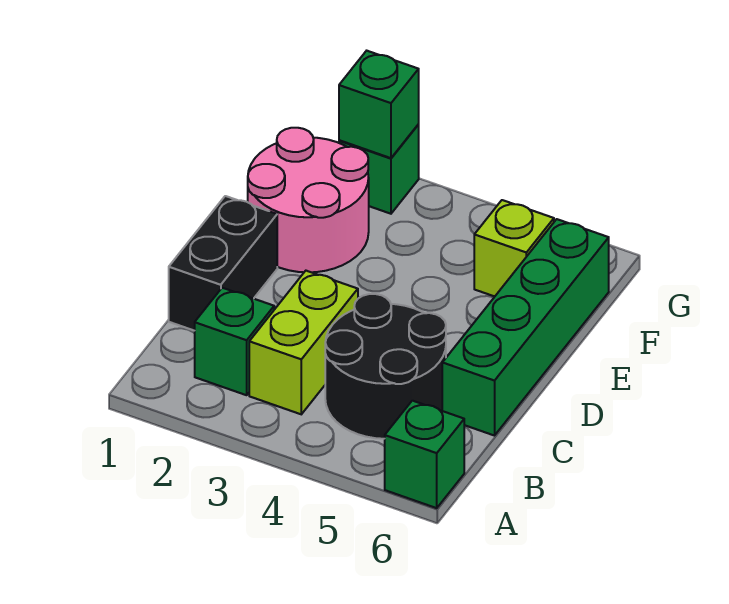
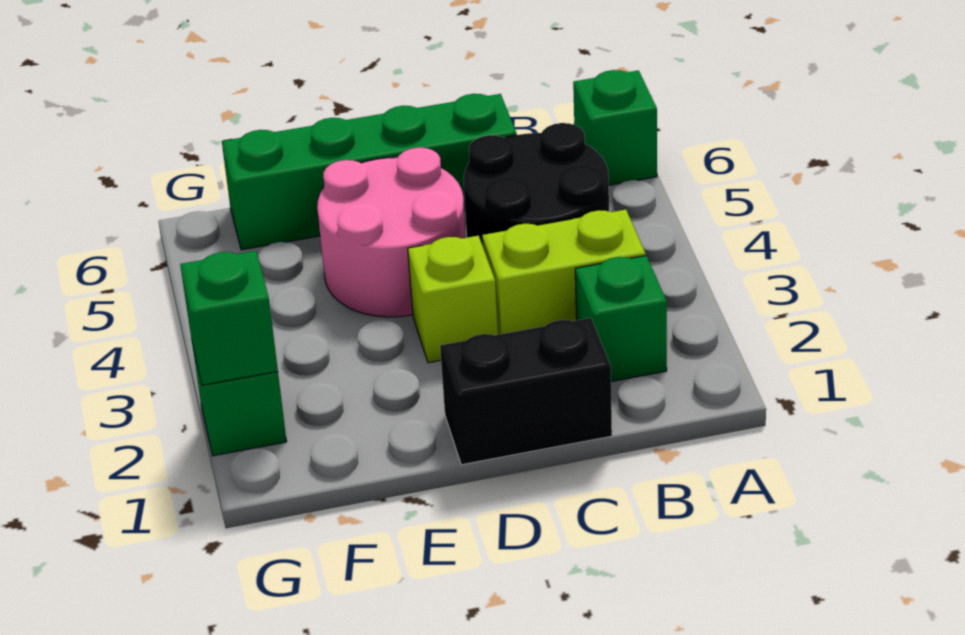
pink 2x2 round brick [248,128,369,272] -> pink 2x2 round brick moved to [317,148,466,317]
lime 1x1 brick [474,200,554,296] -> lime 1x1 brick moved to [408,236,498,363]

